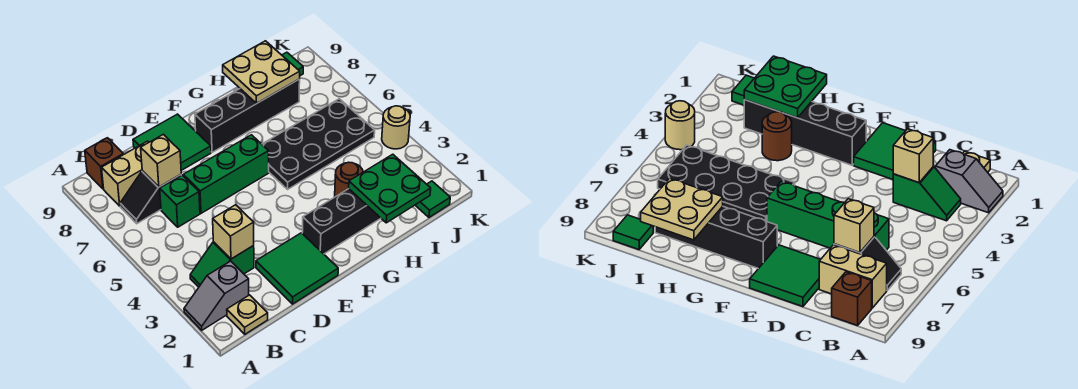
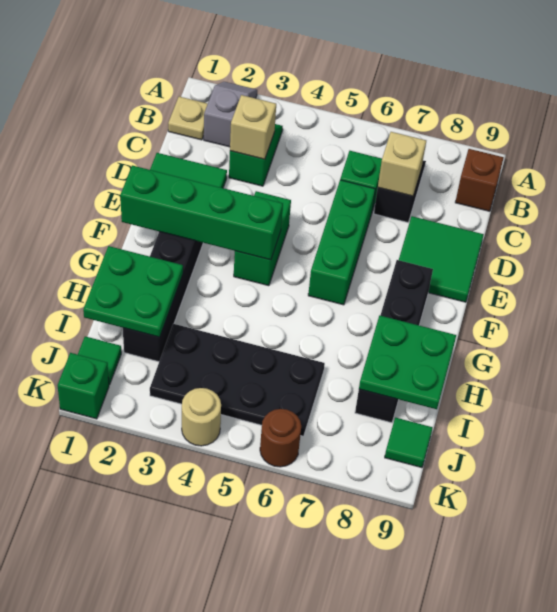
tan 1x2 brick [102,141,149,206] -> none
none -> green 1x2 brick [234,191,291,286]
none -> green 1x4 brick [120,165,283,260]
black 2x4 plate [262,99,375,189] -> black 2x4 plate turned to [150,324,325,436]
brown 1x1 round brick [335,162,363,197] -> brown 1x1 round brick moved to [260,409,301,467]
tan 2x2 plate [223,41,300,103] -> green 2x2 plate [359,316,456,409]
none -> green 1x1 brick [57,353,109,419]

